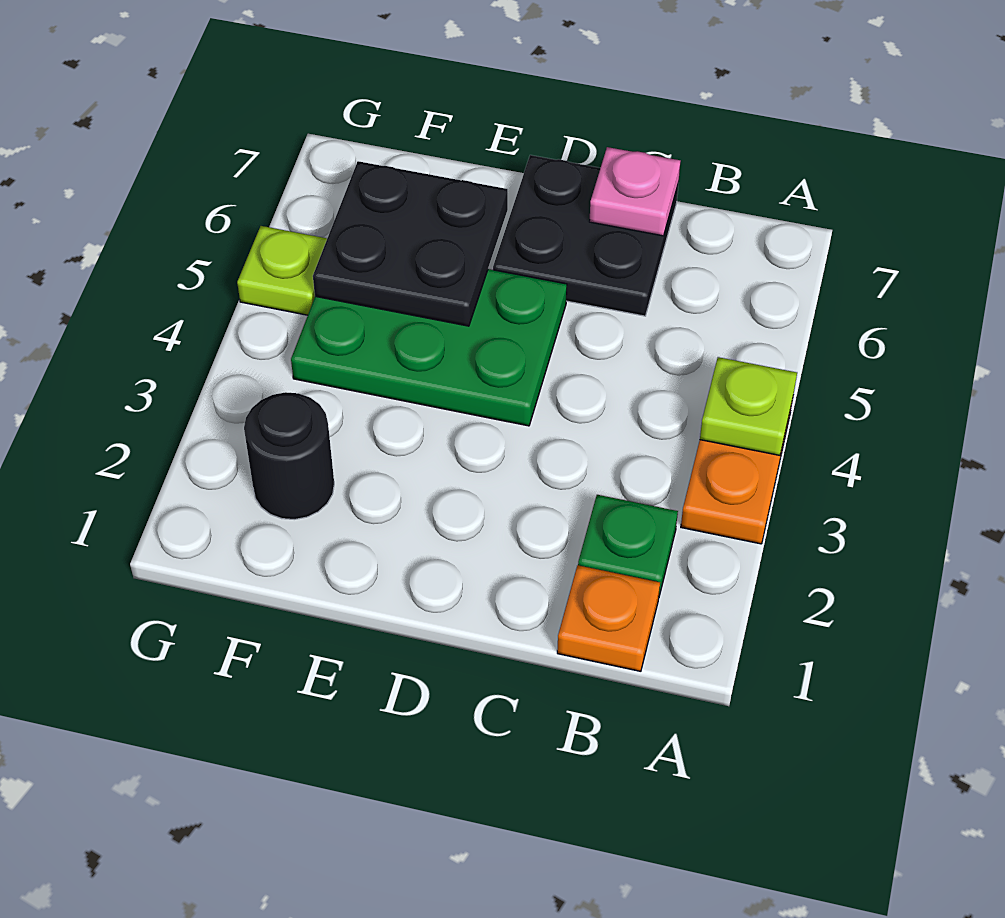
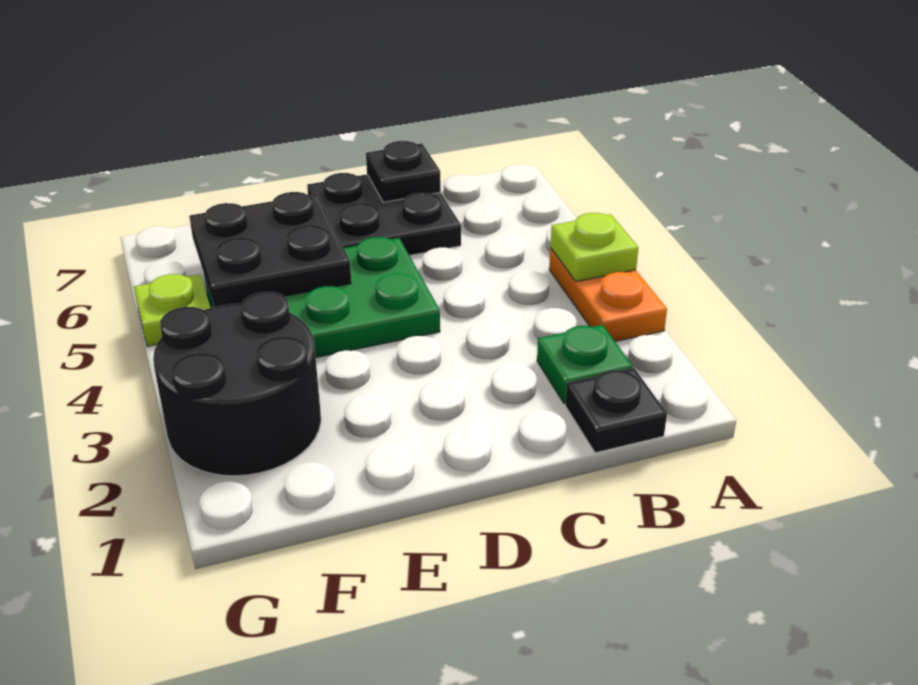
orange 1x1 plate [557,565,660,671] -> black 1x1 plate [565,368,667,453]
pink 1x1 plate [589,147,680,236] -> black 1x1 plate [366,141,441,202]
black 1x1 round brick [244,392,334,520] -> black 2x2 round brick [153,292,321,476]

